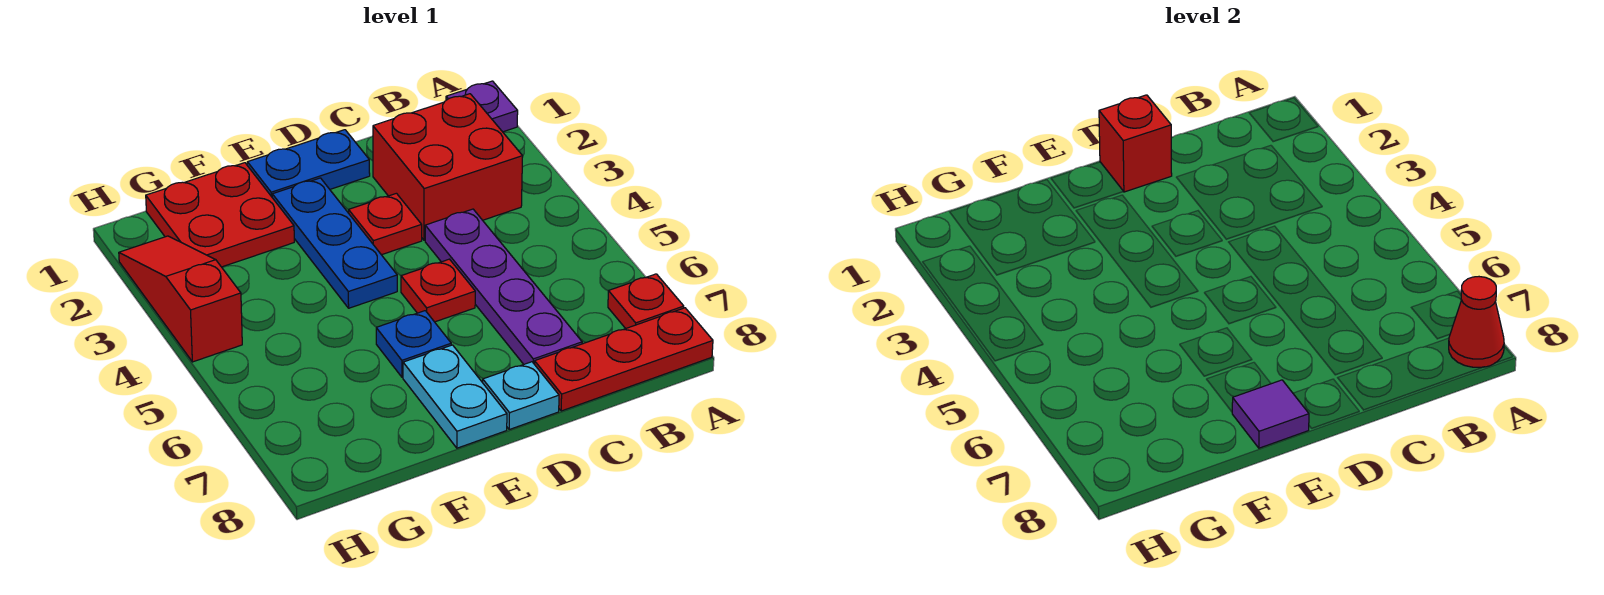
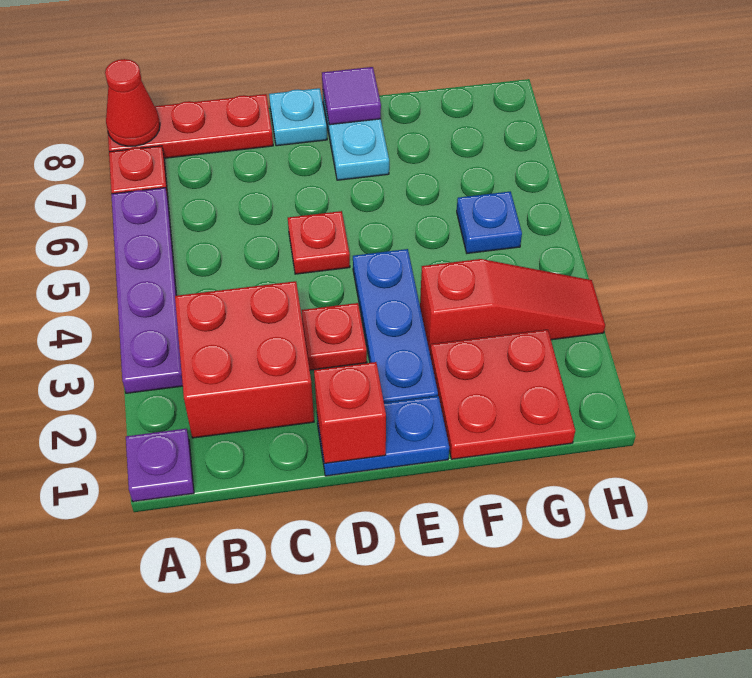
purple 1x4 plate [425,209,582,364] -> purple 1x4 plate moved to [111,188,183,393]
blue 1x1 plate [376,311,451,377] -> blue 1x1 plate moved to [457,191,522,253]
red 1x3 slope [119,236,242,362] -> red 1x3 slope turned to [420,259,605,352]

